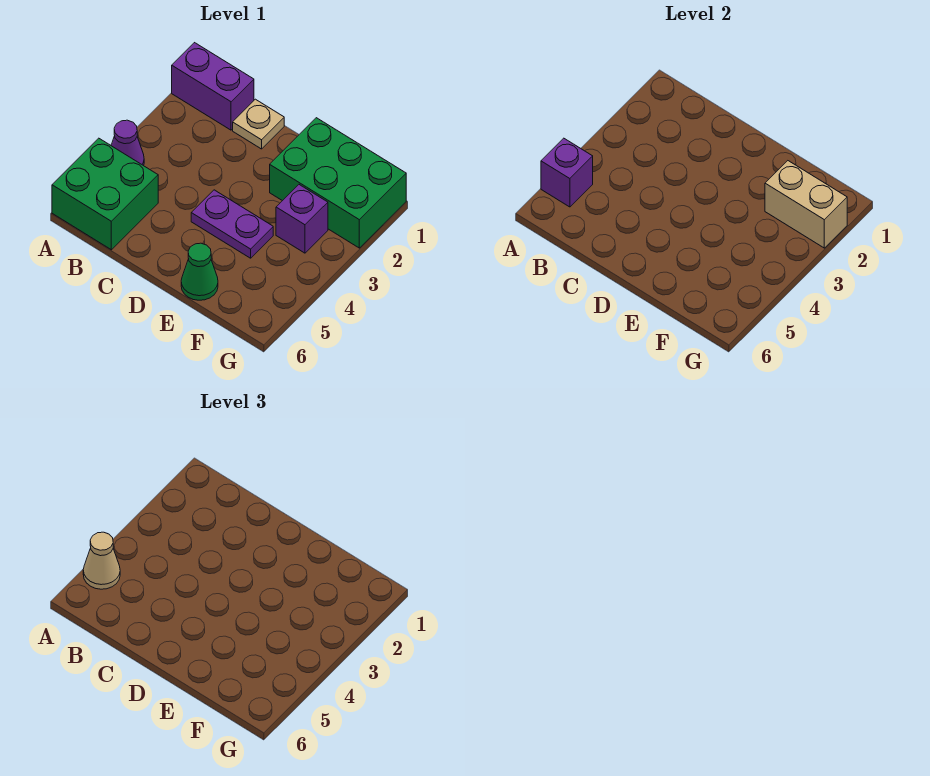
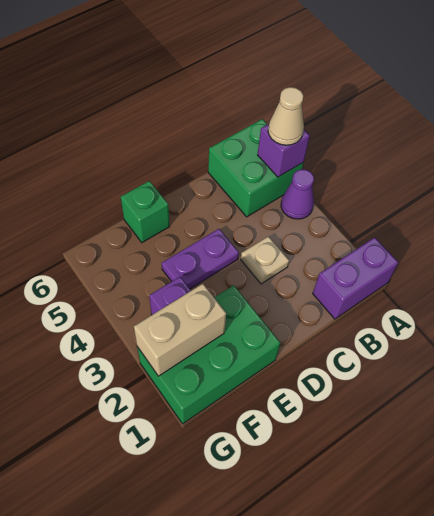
tan 1x1 plate [233,99,284,149] -> tan 1x1 plate moved to [241,236,289,284]
green 1x1 cone [181,243,218,300] -> green 1x1 brick [121,181,170,242]

